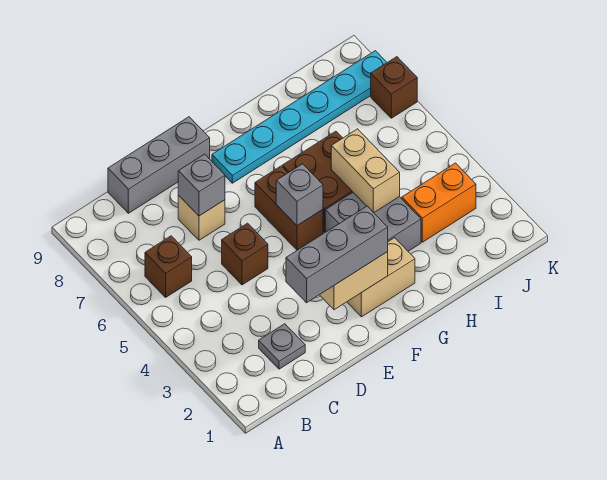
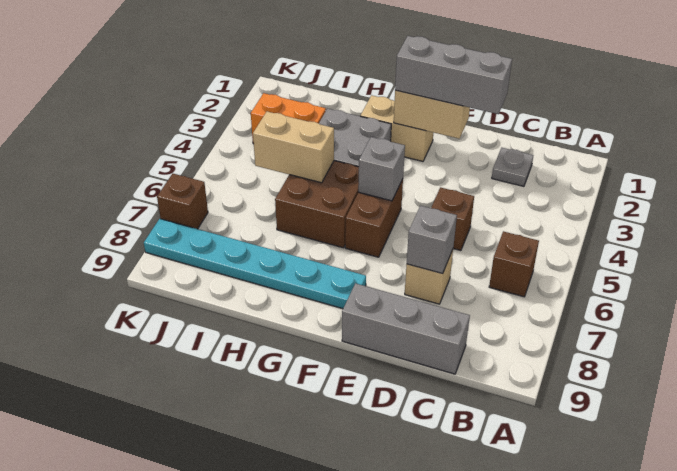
tan 1x2 brick [331,129,400,213] -> tan 1x2 brick turned to [253,111,334,183]

